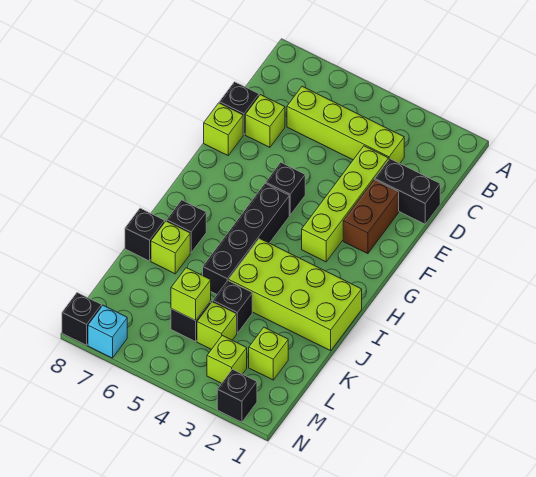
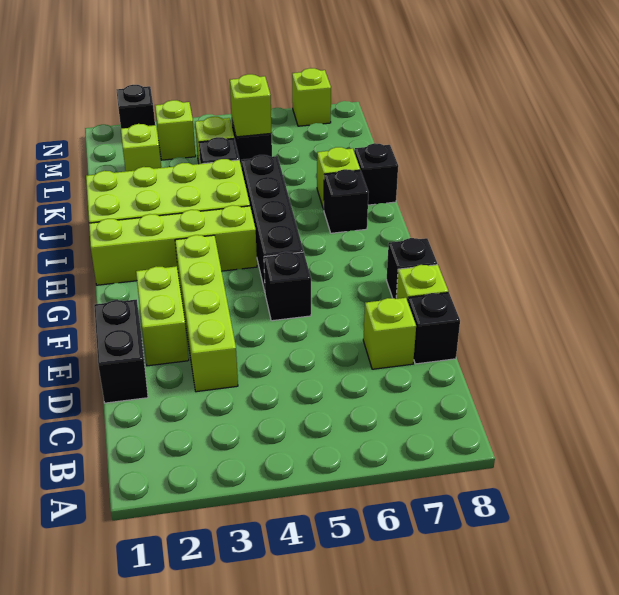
lime 1x4 brick [287,86,404,163] -> lime 1x4 brick moved to [89,205,257,285]
black 1x2 brick [375,159,440,224] -> black 1x2 brick turned to [94,300,148,403]
brown 1x2 brick [343,180,399,254] -> lime 1x2 brick [136,266,189,366]
cyan 1x1 brick [88,305,127,358] -> lime 1x1 brick [292,68,331,126]
black 1x1 brick [62,293,102,345] -> black 1x1 brick moved to [387,238,437,299]

